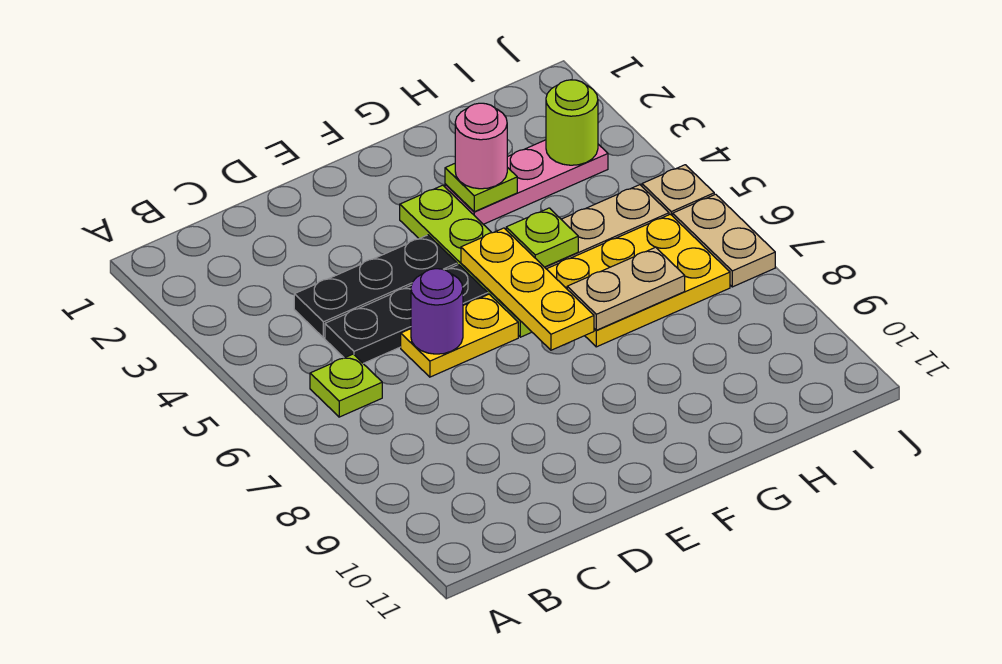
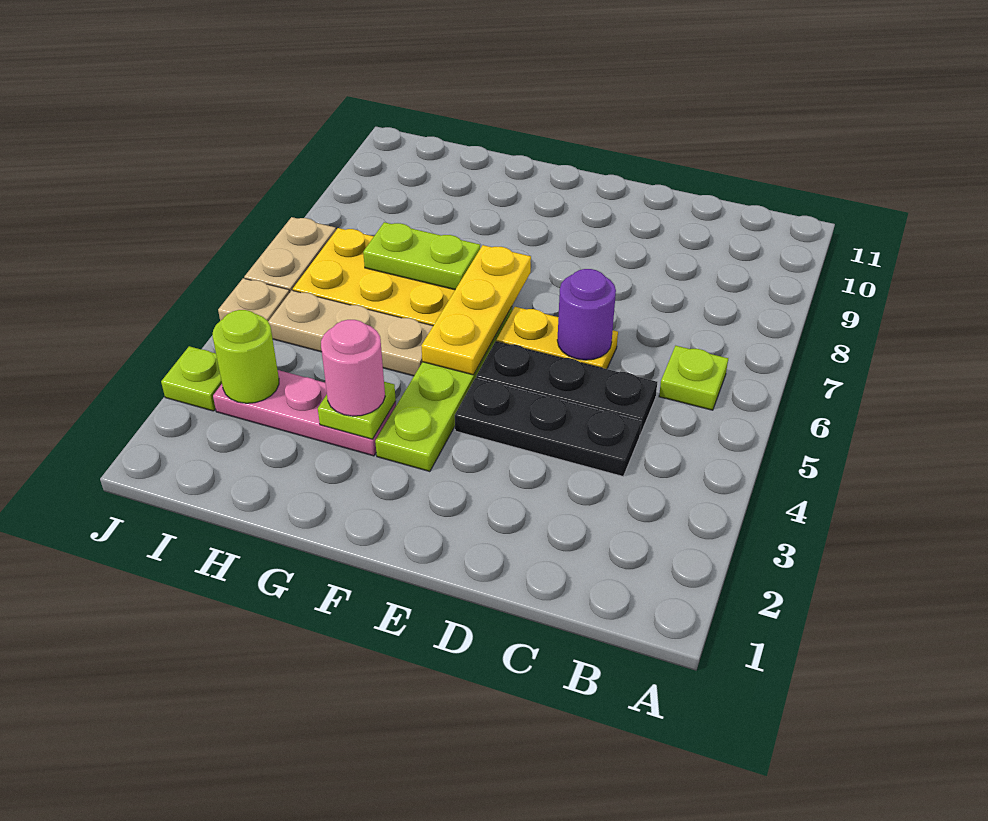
lime 1x1 plate [506,208,578,267] -> lime 1x1 plate moved to [161,346,222,411]
tan 1x2 plate [567,247,685,330] -> lime 1x2 plate [363,222,480,290]

